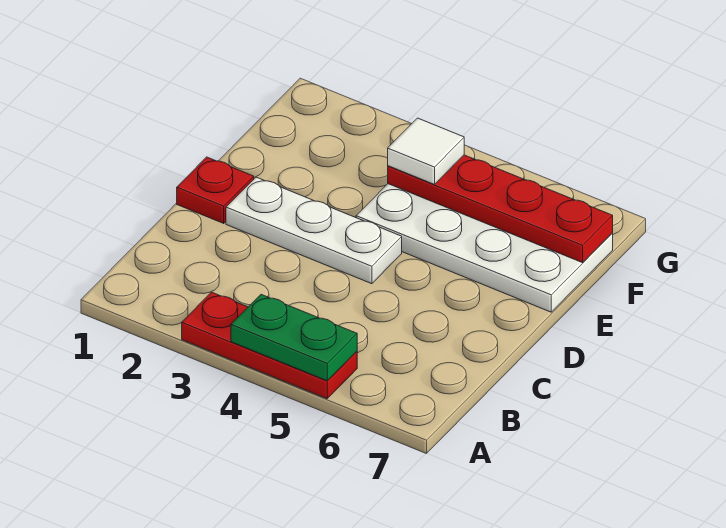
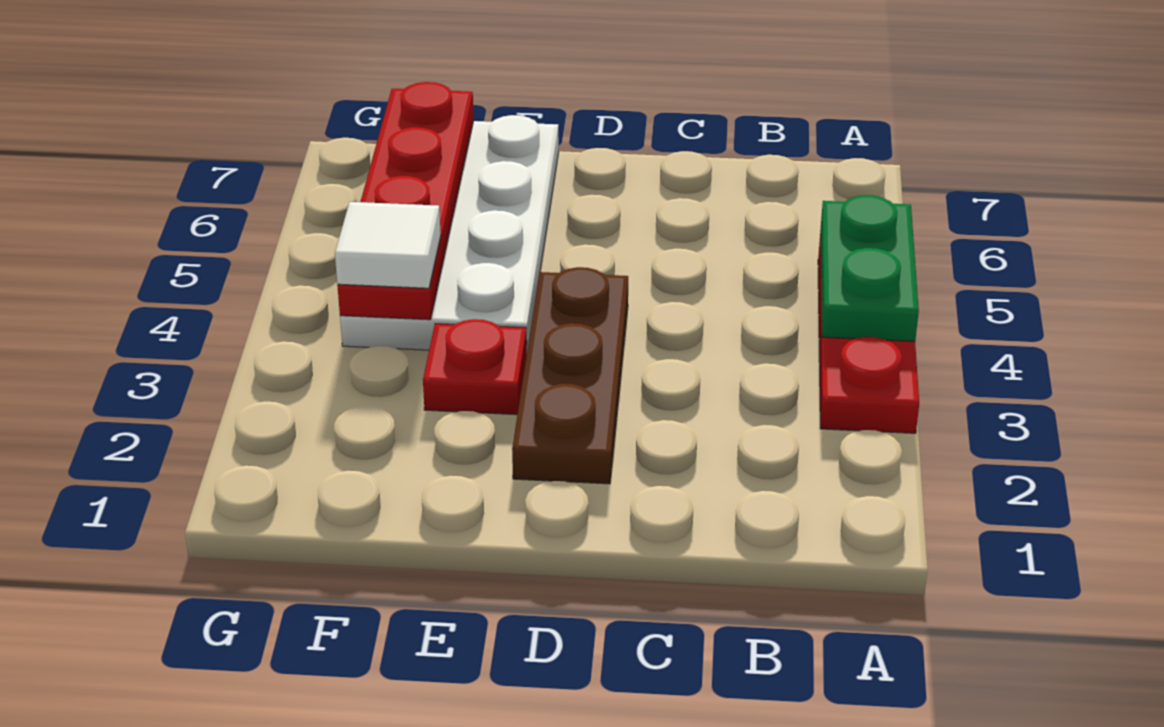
red 1x1 plate [177,157,254,223] -> red 1x1 plate moved to [423,319,527,415]
white 1x3 plate [226,177,402,284] -> brown 1x3 plate [512,267,628,484]

